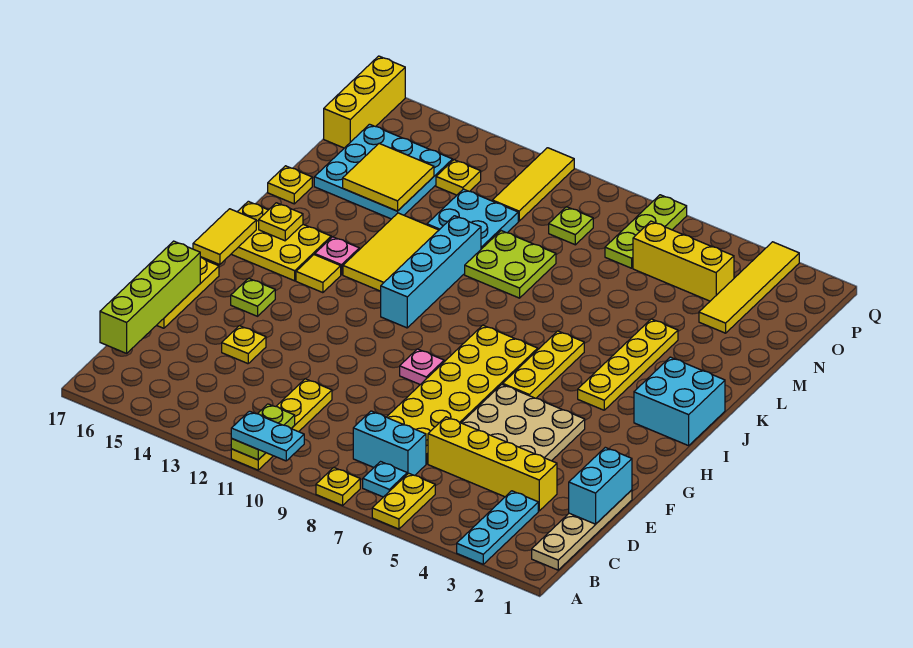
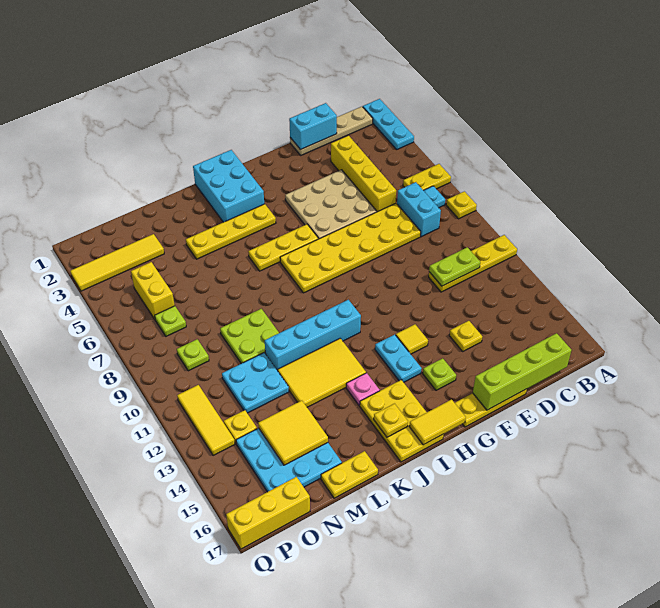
cyan 1x3 plate [457,491,538,564] -> cyan 1x3 plate turned to [363,99,414,149]
cyan 1x2 plate [231,411,304,461] -> cyan 1x2 plate moved to [375,335,422,382]
lime 1x2 plate [231,404,295,460] -> lime 1x2 plate moved to [429,247,480,286]
pink 1x1 plate [400,349,444,385] -> none
cyan 2x2 brick [634,357,725,446] -> cyan 2x3 brick [193,150,264,222]
yellow 1x1 tile [296,255,341,293] -> yellow 1x1 tile moved to [396,324,428,354]
yellow 1x1 plate [268,166,312,204] -> yellow 1x2 plate [321,451,378,498]
yellow 1x3 brick [633,221,734,301] -> yellow 1x2 brick [131,262,175,319]
lime 1x3 plate [605,195,687,268] -> lime 1x1 plate [155,306,186,336]
yellow 1x3 tile [492,148,574,221] -> yellow 1x3 tile turned to [177,385,235,456]

